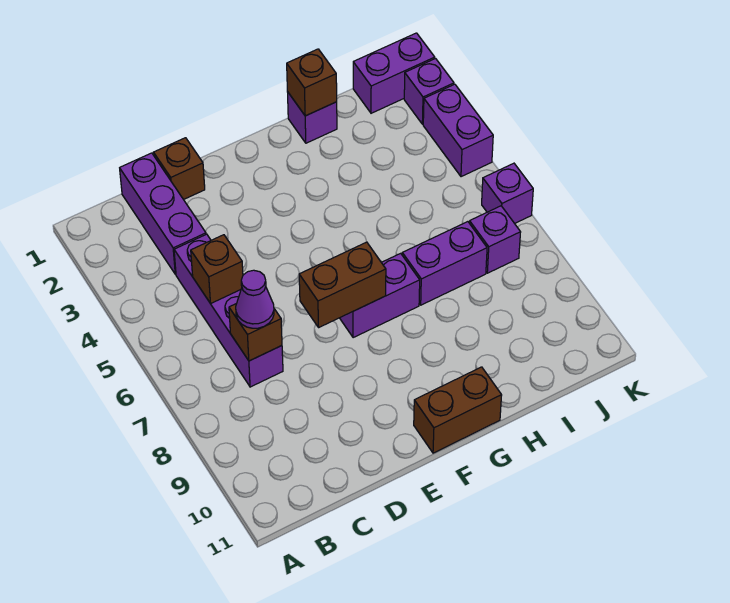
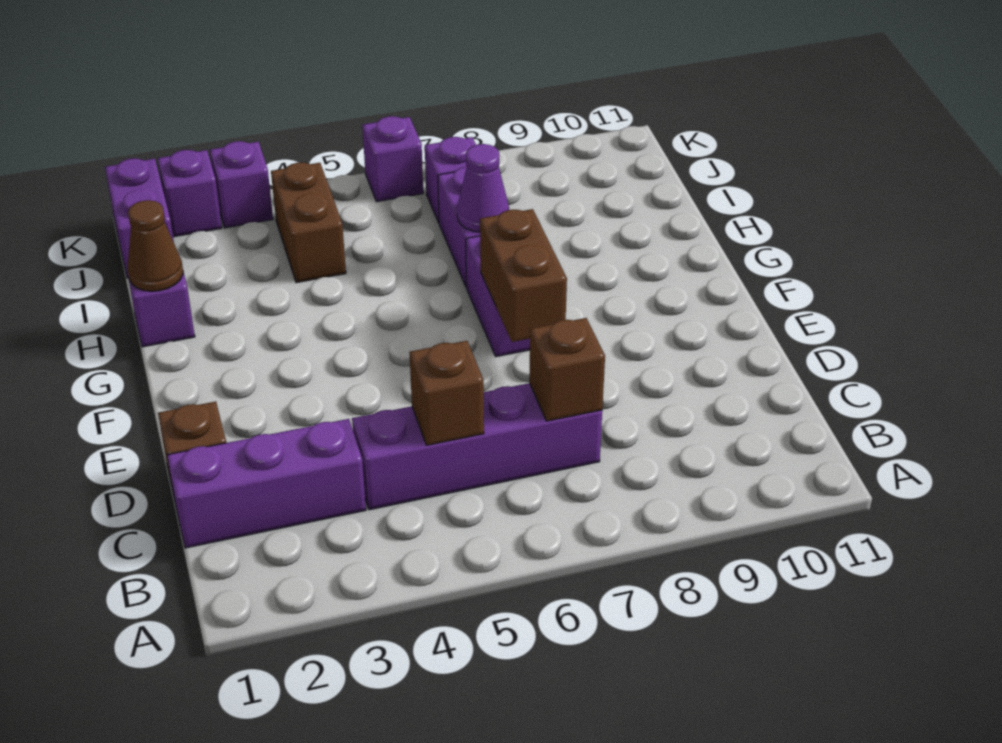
purple 1x1 cone [236,270,274,328] -> purple 1x1 cone moved to [457,144,509,232]
brown 1x2 brick [414,367,502,453] -> brown 1x2 brick moved to [271,163,346,283]
brown 1x1 brick [287,49,337,116] -> brown 1x1 cone [127,200,183,291]
purple 1x2 brick [423,84,493,177] -> purple 1x1 brick [210,141,273,228]

